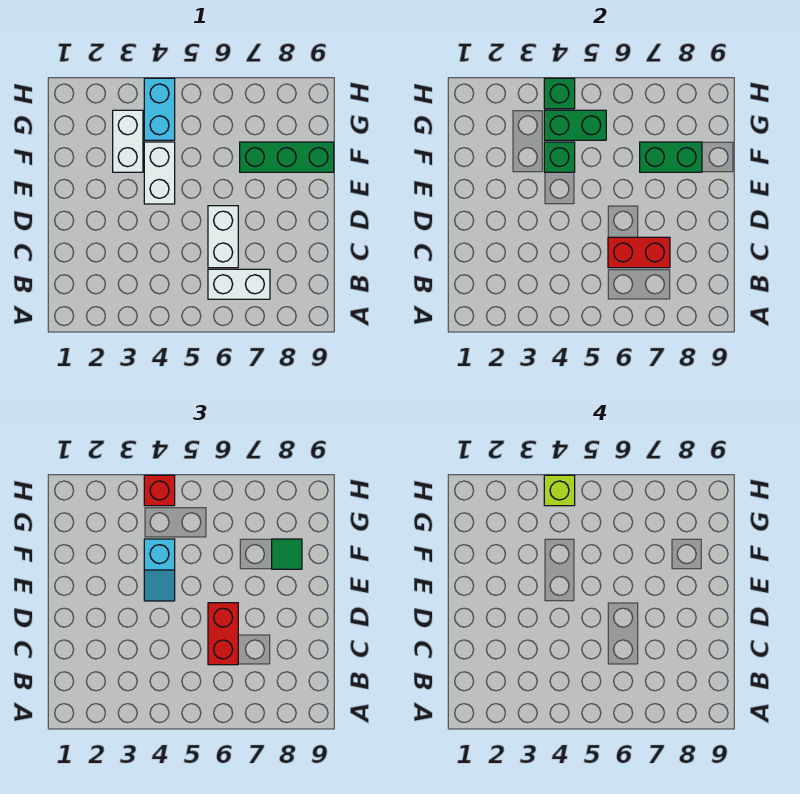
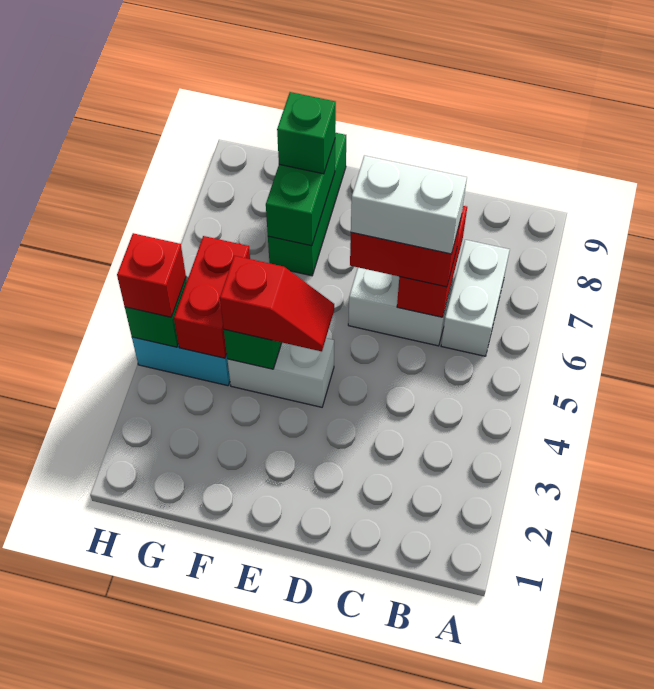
cyan 1x2 slope [144,539,175,601] -> red 1x2 slope [220,256,334,351]
white 1x2 brick [113,110,143,172] -> white 1x2 brick moved to [351,156,467,254]
green 1x1 tile [272,539,302,569] -> green 1x1 brick [277,92,336,174]
green 1x2 brick [544,110,606,140] -> red 1x2 brick [174,236,250,358]
lime 1x1 brick [544,475,575,506] -> none

